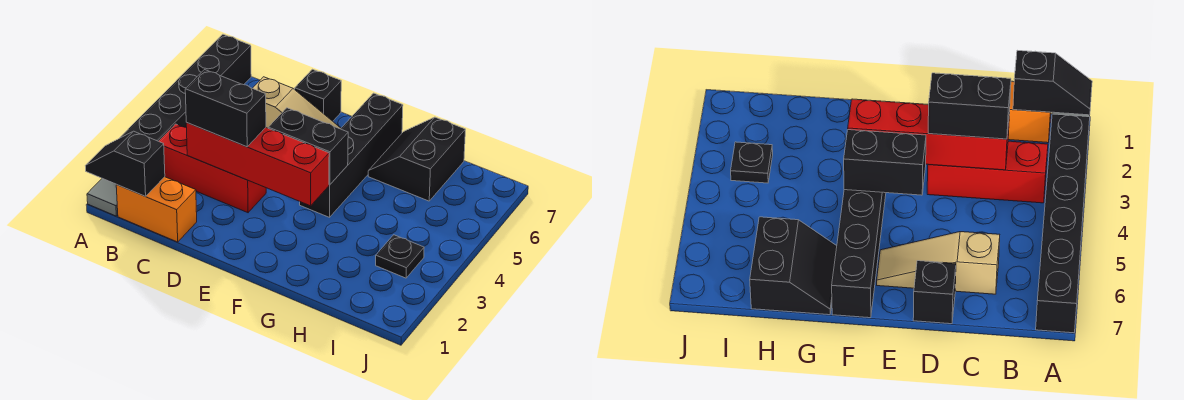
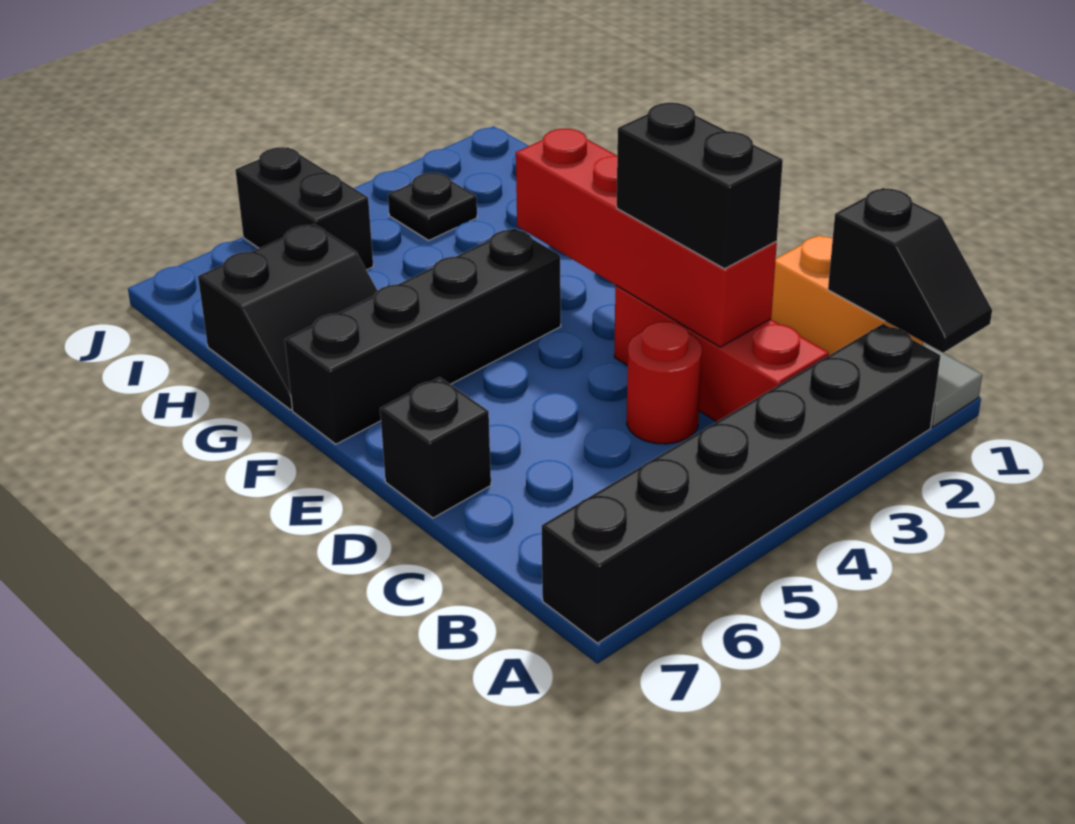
none -> red 1x1 round brick [627,321,702,444]
tan 1x3 slope [253,77,341,129] -> none
black 1x2 brick [268,108,348,185] -> black 1x2 brick moved to [235,147,373,270]

